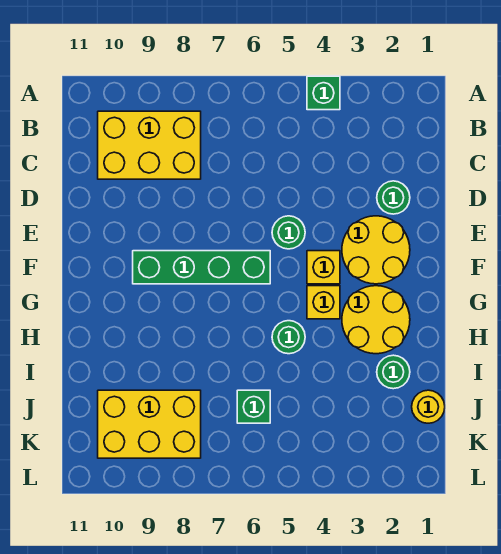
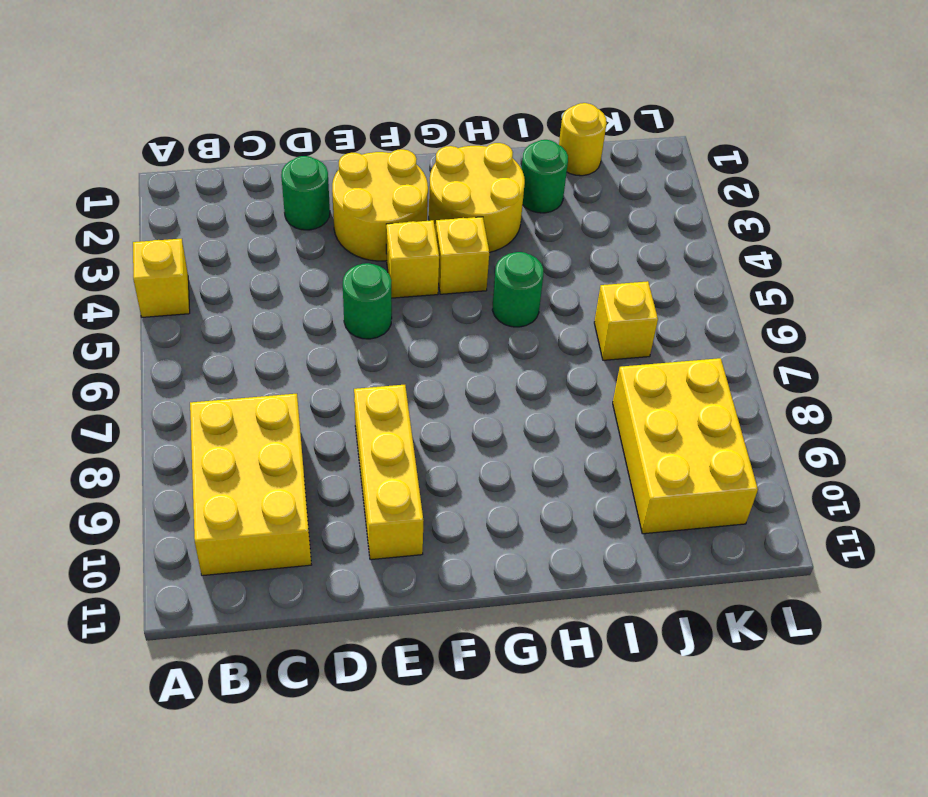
green 1x1 brick [307,76,340,110] -> yellow 1x1 brick [133,239,190,317]
none -> yellow 1x3 brick [354,385,423,560]
green 1x4 brick [133,251,270,284] -> none
green 1x1 brick [237,390,270,423] -> yellow 1x1 brick [594,281,658,360]

